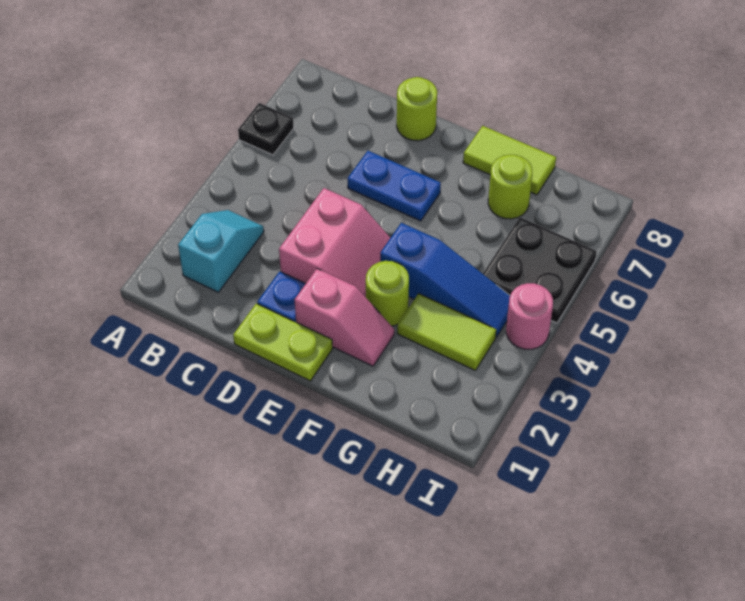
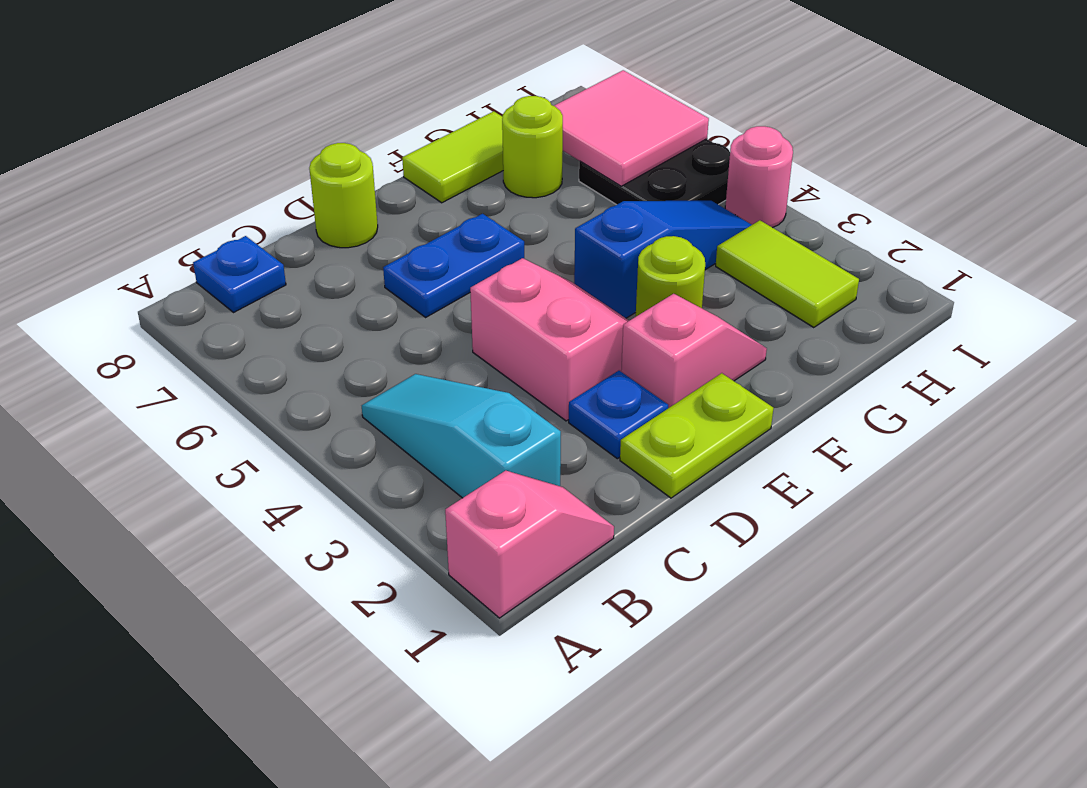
none -> pink 1x2 slope [445,471,614,618]
black 1x1 plate [238,103,294,155] -> none
cyan 1x2 slope [178,210,264,292] -> cyan 1x3 slope [362,374,561,498]
none -> blue 1x1 plate [193,236,286,312]
lime 1x2 tile [397,294,496,371] -> lime 1x2 tile turned to [716,220,859,328]
none -> pink 2x2 tile [554,70,709,186]

